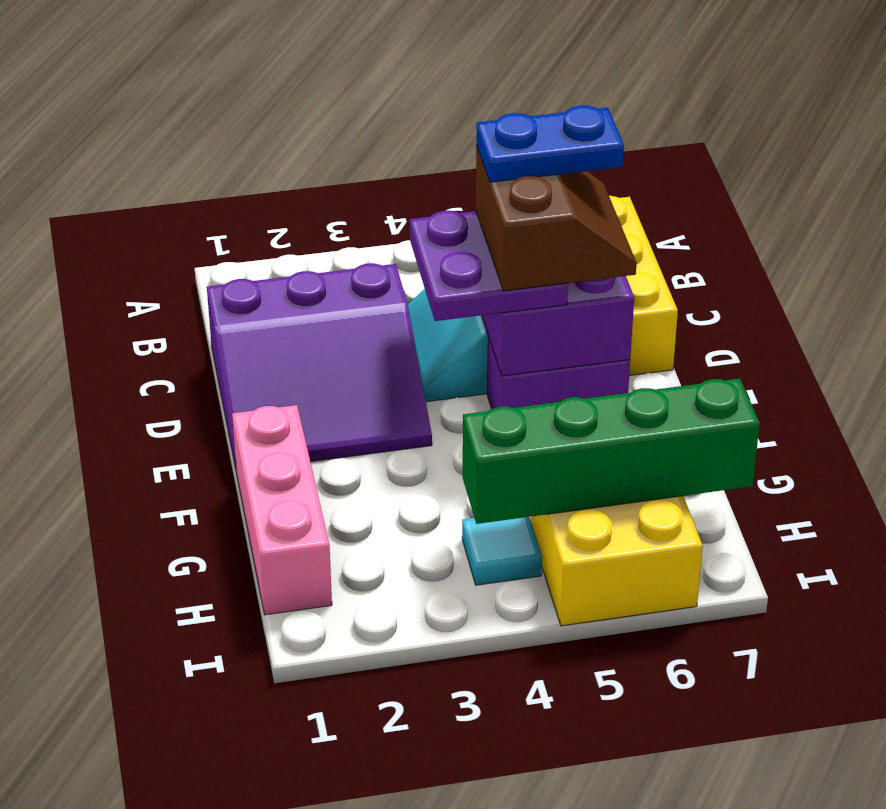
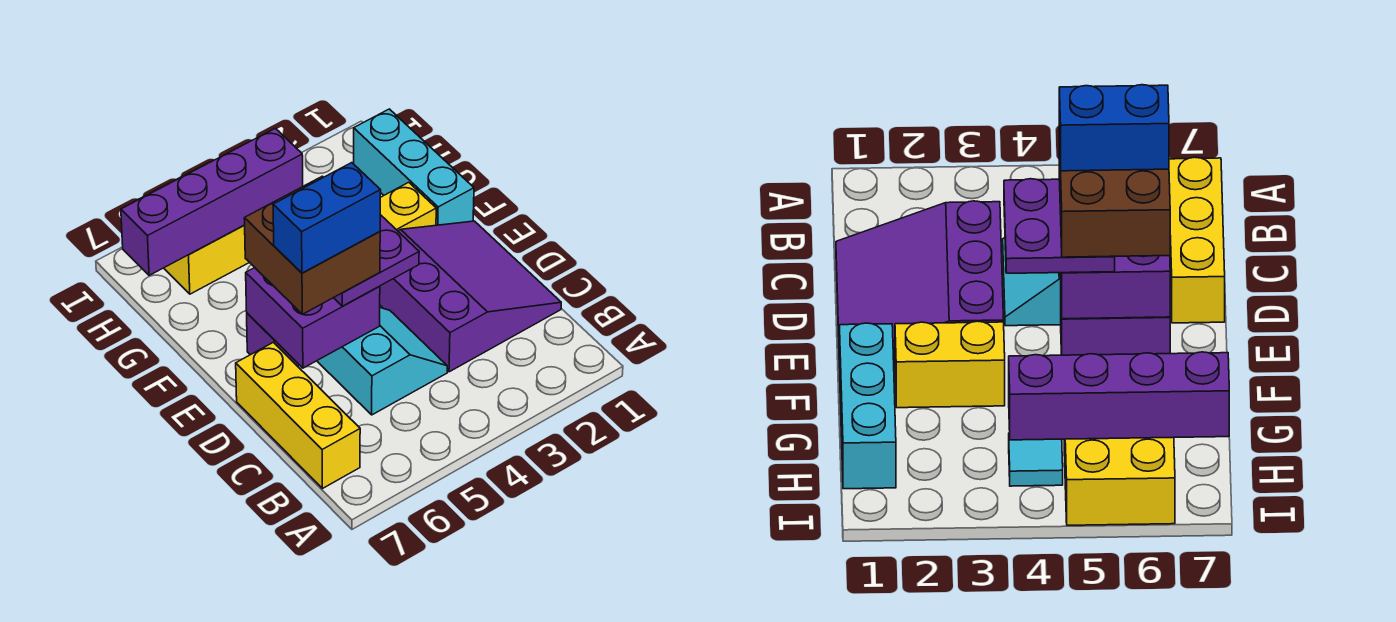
purple 3x3 slope [207,263,432,468] -> purple 3x3 slope turned to [380,221,561,372]
brown 2x2 slope [476,145,636,291] -> brown 2x2 brick [244,176,380,314]
blue 1x2 plate [476,106,624,182] -> blue 1x2 brick [273,163,381,273]
pink 1x3 brick [232,405,332,615] -> cyan 1x3 brick [354,109,474,225]
none -> yellow 1x2 brick [380,182,436,231]
green 1x4 brick [463,379,760,524] -> purple 1x4 brick [121,128,303,275]

